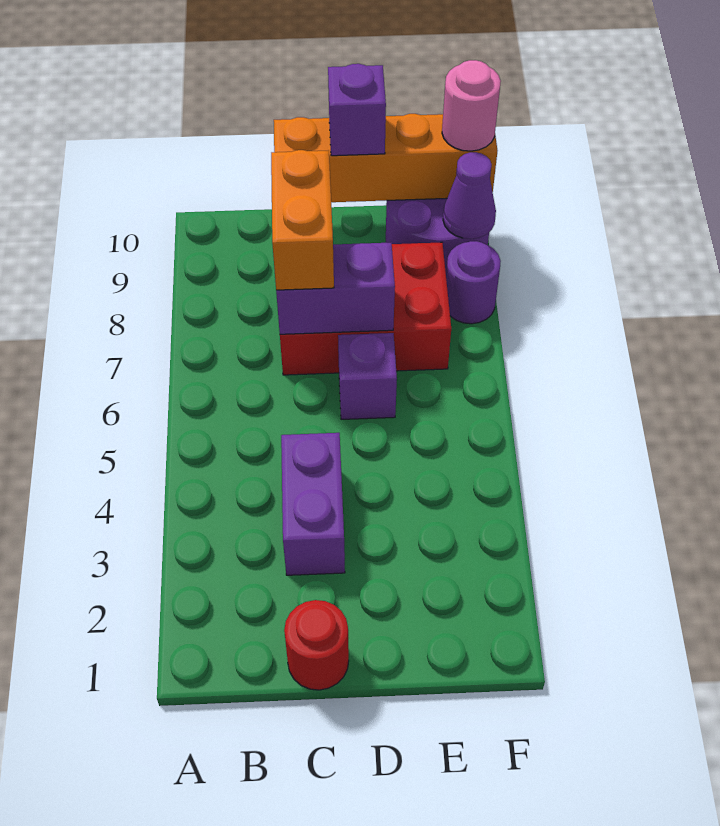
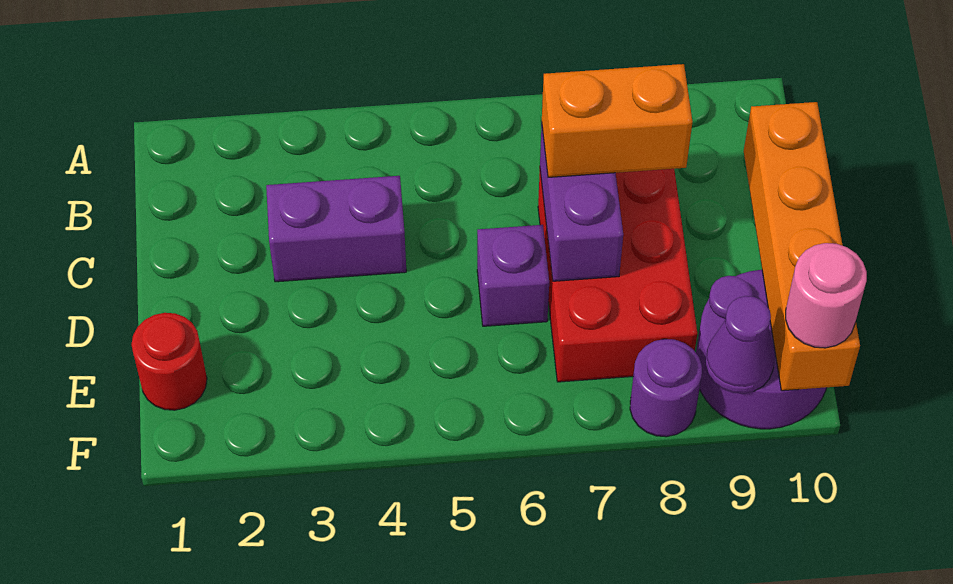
red 1x1 round brick [284,600,349,690] -> red 1x1 round brick moved to [132,313,207,410]
purple 1x1 brick [328,64,386,156] -> none

